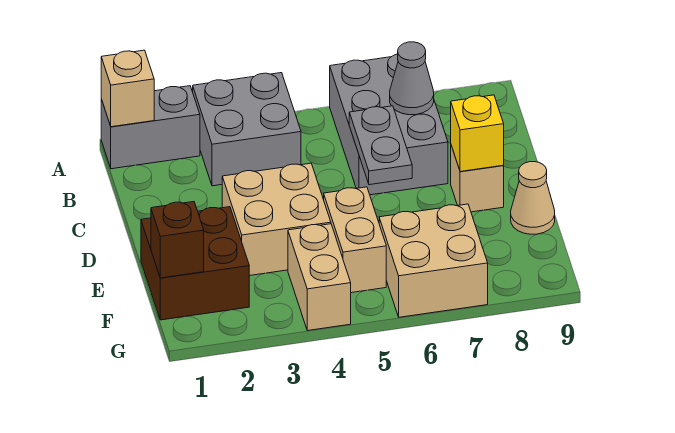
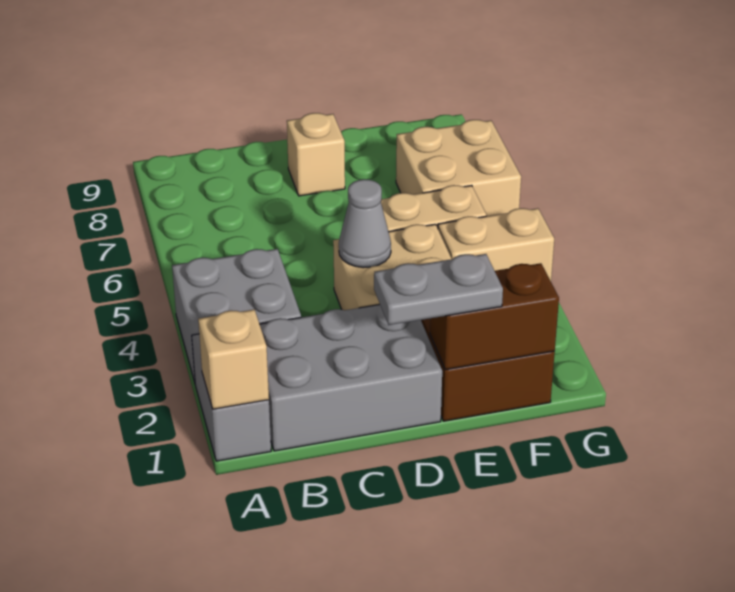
grey 2x3 brick [330,54,448,195] -> grey 2x3 brick moved to [260,305,442,451]
grey 1x1 cone [390,42,434,115] -> grey 1x1 cone moved to [339,179,391,268]
grey 1x2 plate [349,106,412,185] -> grey 1x2 plate moved to [374,254,503,325]
yellow 1x1 brick [451,95,504,172] -> none
tan 1x1 cone [511,162,555,234] -> none
brown 1x1 brick [151,202,204,278] -> brown 1x2 brick [430,263,559,370]

